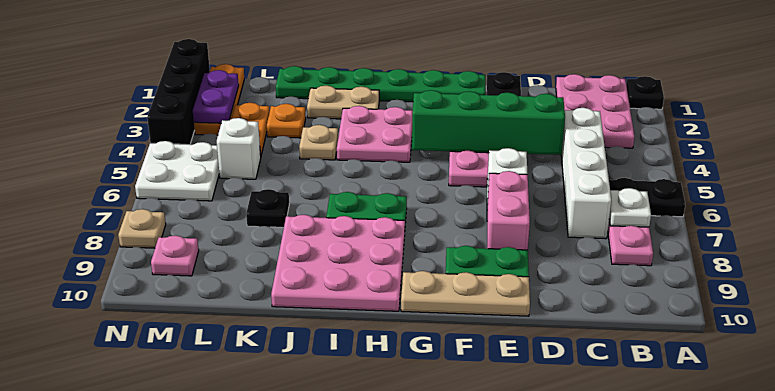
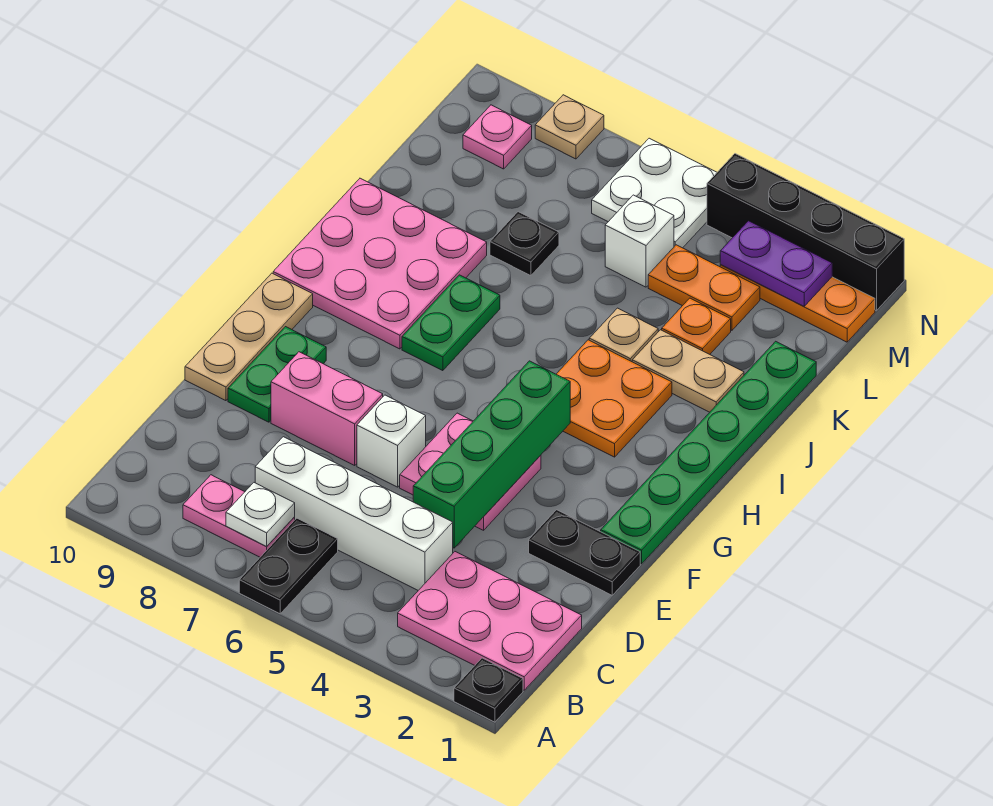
pink 2x2 plate [337,106,413,162] -> orange 2x2 plate [556,340,672,457]
tan 1x2 plate [307,86,379,119] -> tan 1x2 plate turned to [632,330,744,412]

